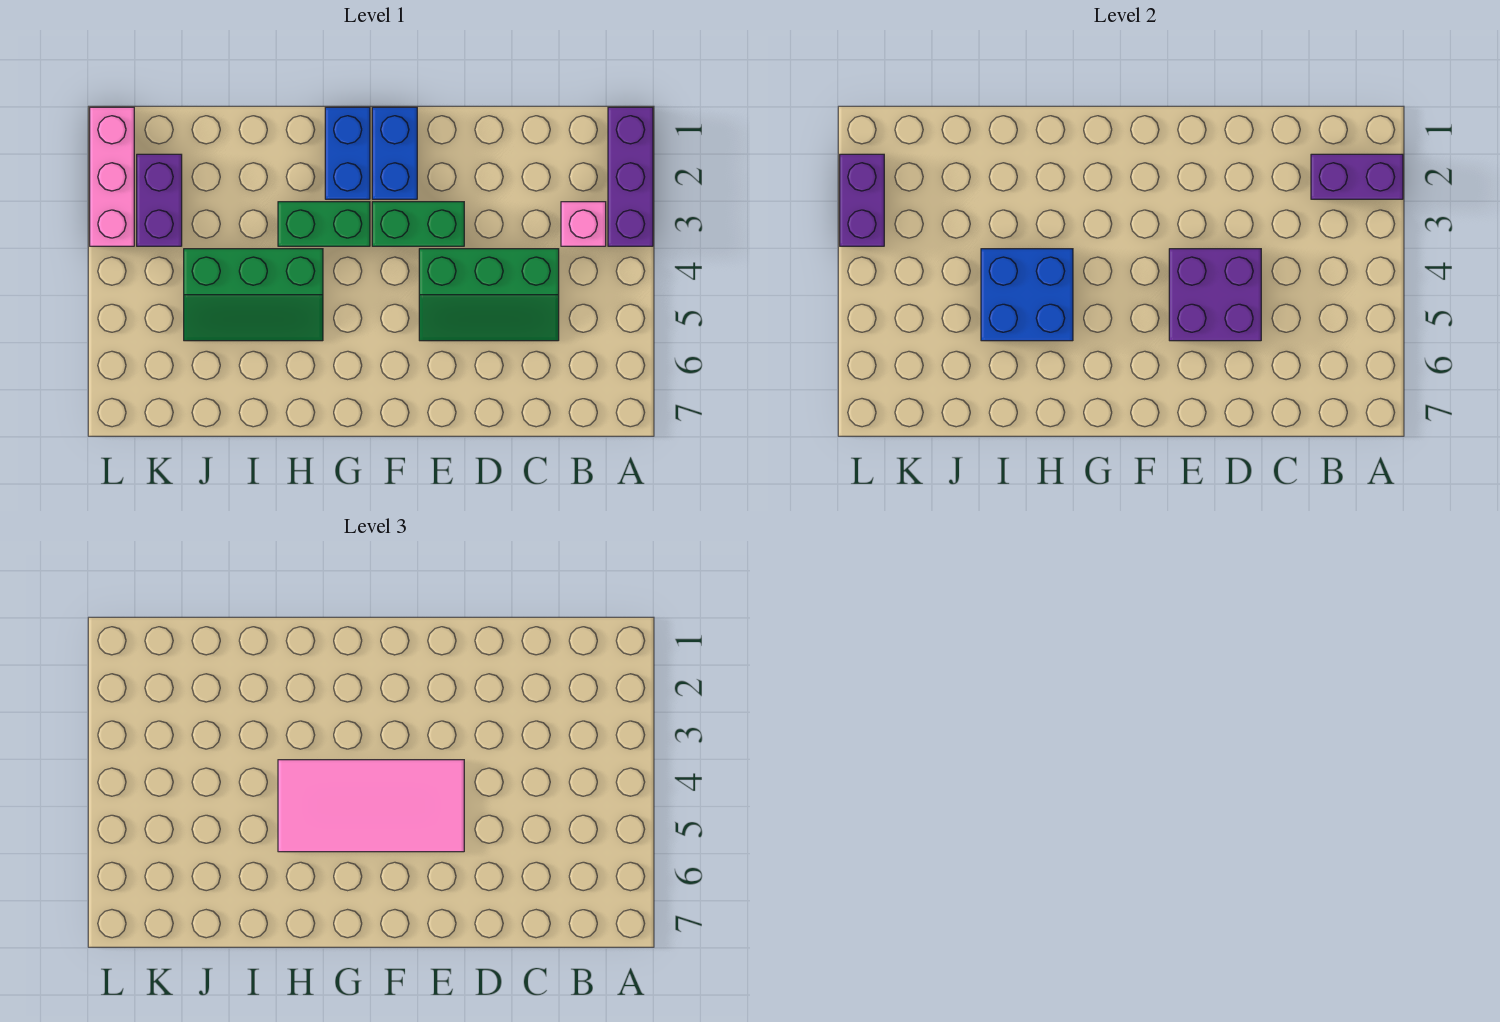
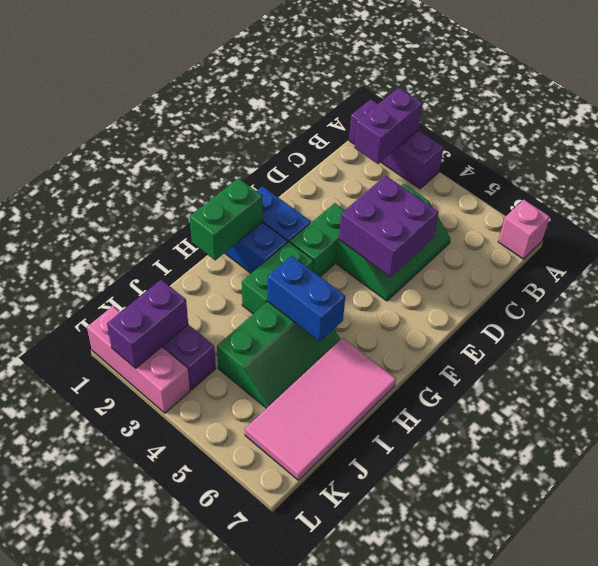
pink 1x1 brick [561,202,606,246] -> pink 1x1 brick moved to [498,200,550,259]
pink 2x4 tile [278,760,464,852] -> pink 2x4 tile moved to [245,338,396,480]
none -> green 1x2 brick [190,178,263,260]
blue 2x2 brick [981,249,1073,341] -> blue 1x2 brick [268,256,345,342]
purple 1x2 brick [840,154,884,246] -> purple 1x2 brick turned to [107,280,188,368]

